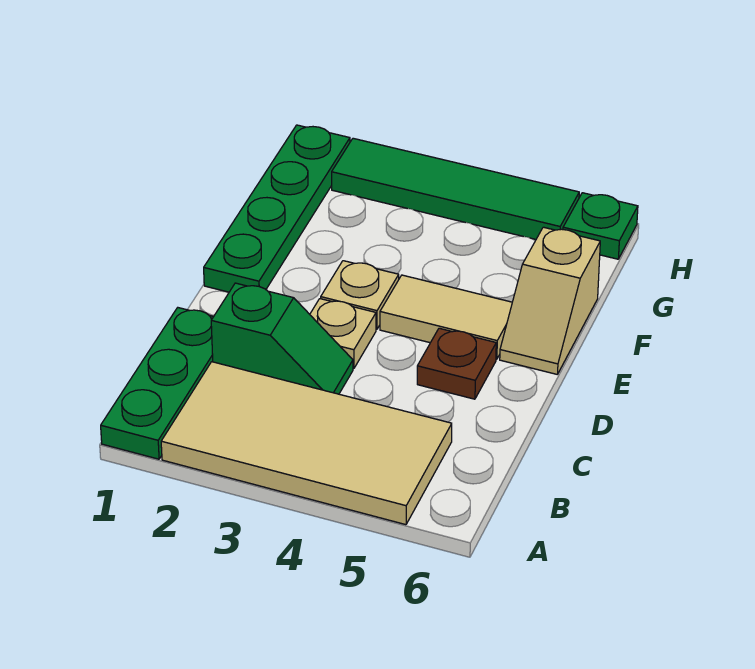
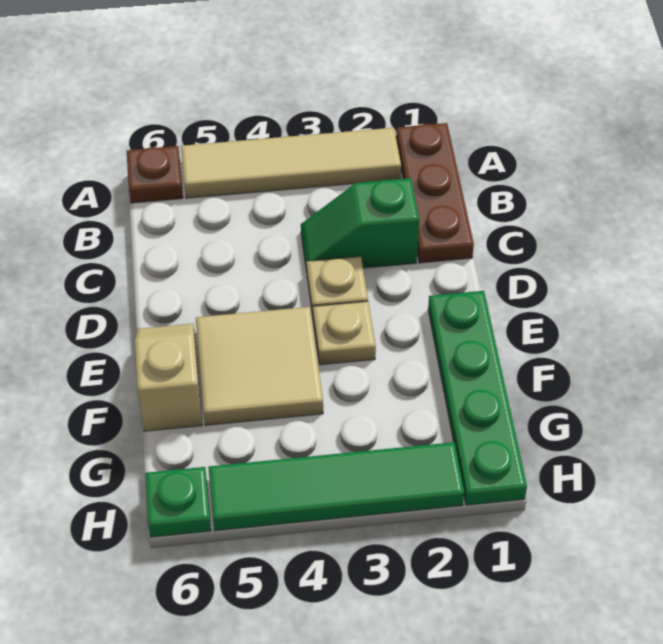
green 1x3 plate [101,308,214,459] -> brown 1x3 plate [396,123,474,263]
tan 2x4 tile [161,362,452,525] -> tan 1x4 tile [181,128,401,198]
brown 1x1 plate [417,328,496,399] -> brown 1x1 plate moved to [127,146,183,203]
tan 1x2 tile [380,275,512,359] -> tan 2x2 tile [196,307,323,425]

